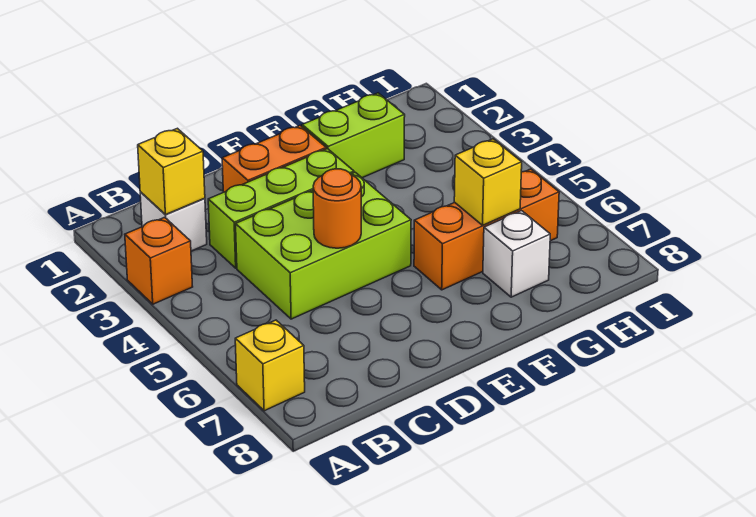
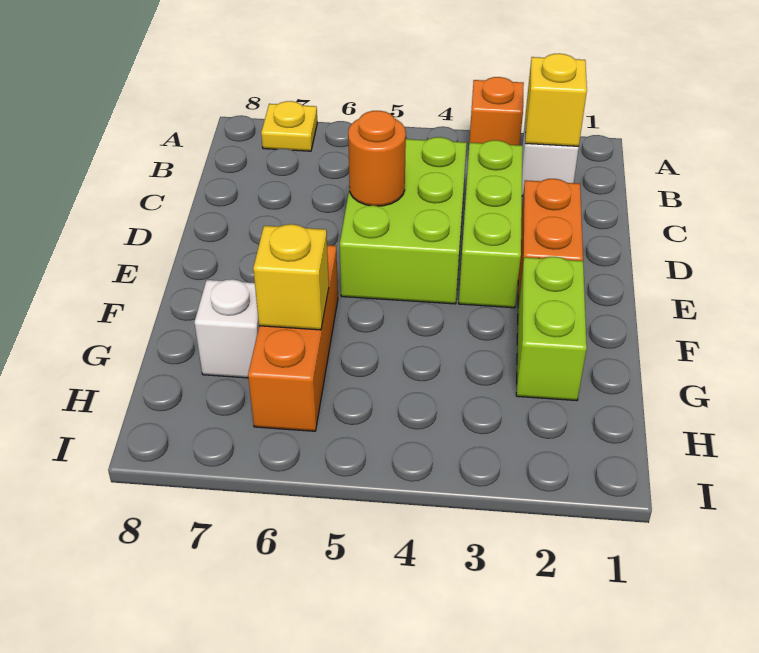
yellow 1x1 brick [235,320,305,411] -> yellow 1x1 plate [261,101,317,151]

